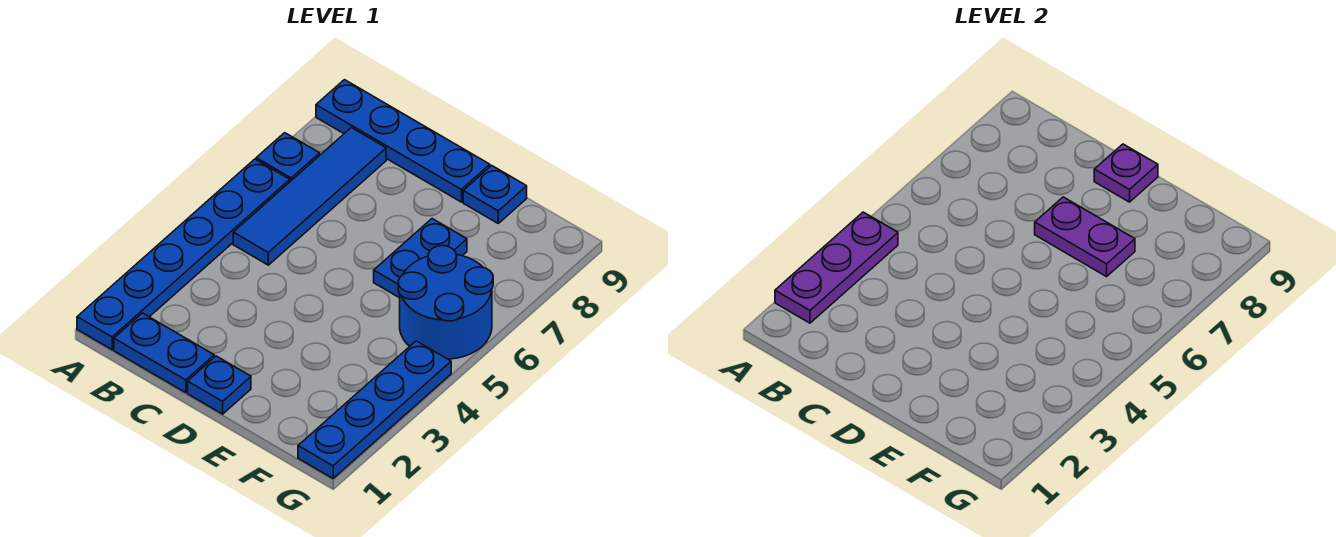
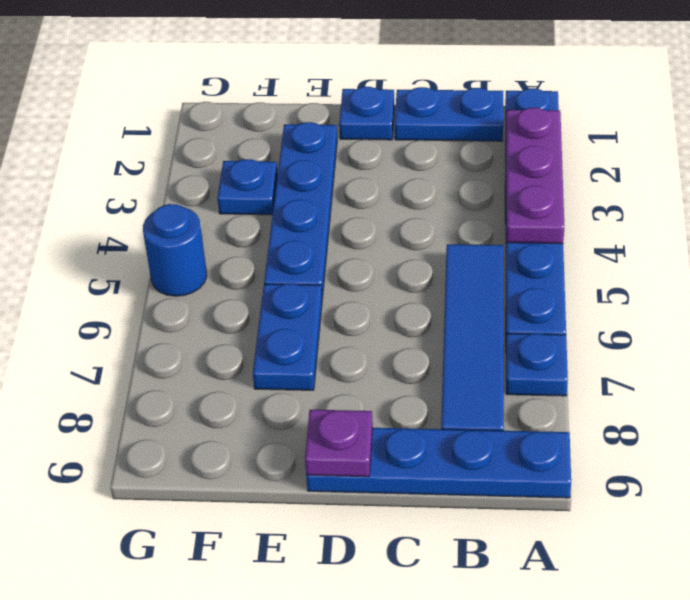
purple 1x2 plate [1035,197,1135,277] -> none
blue 1x1 plate [463,166,527,223] -> blue 1x1 plate moved to [217,159,278,215]
blue 2x2 round brick [398,246,493,359] -> blue 1x1 round brick [143,204,207,296]
blue 1x4 plate [298,341,451,478] -> blue 1x4 plate moved to [264,122,337,299]

